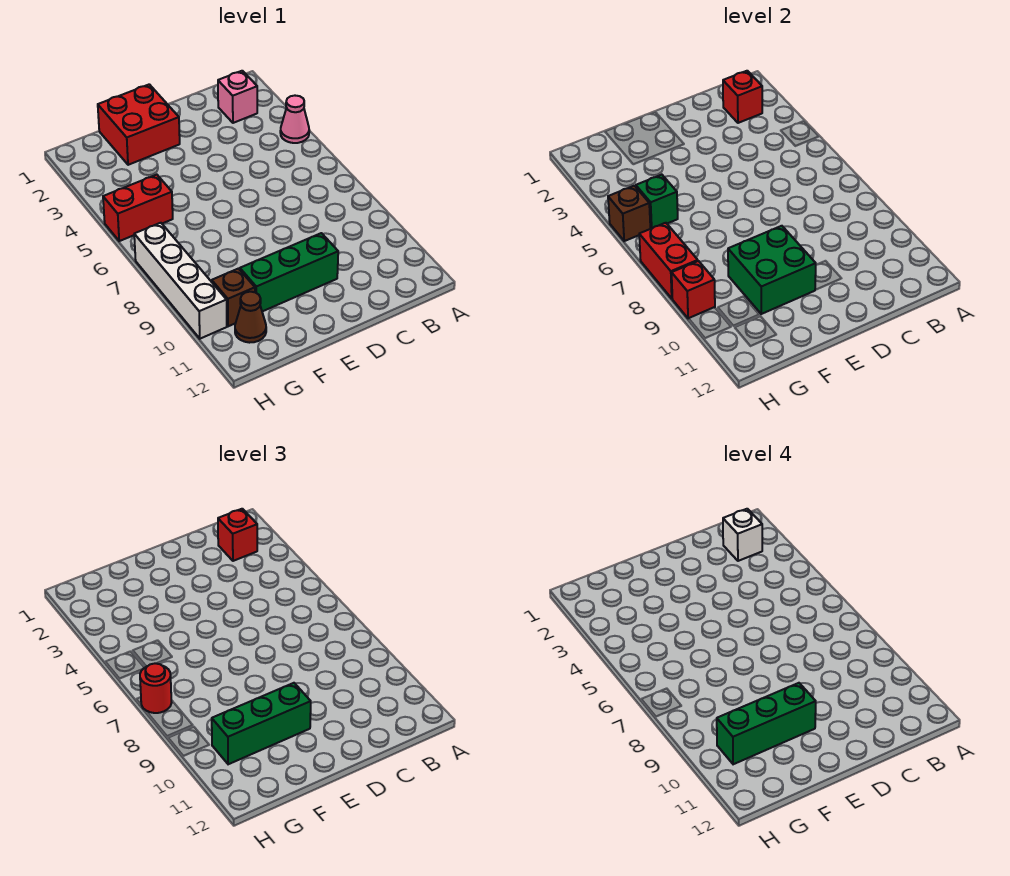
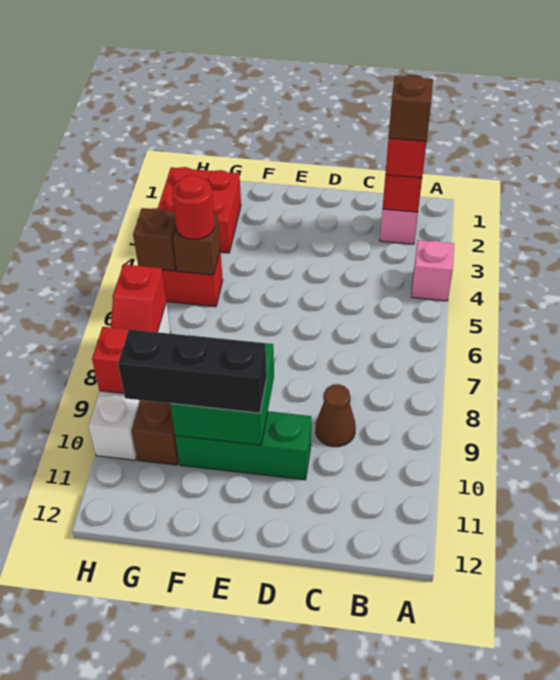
pink 1x1 cone [280,96,309,143] -> pink 1x1 brick [412,240,454,301]
white 1x1 brick [723,509,762,561] -> brown 1x1 brick [389,75,433,141]
red 2x2 brick [98,84,180,165] -> red 2x2 brick moved to [158,167,241,253]
green 1x3 brick [212,683,311,764] -> black 1x3 brick [118,329,267,413]
green 1x3 brick [717,683,816,764] -> none
green 1x1 brick [636,175,678,229] -> brown 1x1 brick [173,215,220,275]
brown 1x1 cone [235,292,266,343] -> brown 1x1 cone moved to [316,384,356,447]
red 1x2 brick [639,223,698,299] -> red 1x2 slope [111,264,166,332]
red 1x1 round brick [140,663,171,713] -> red 1x1 round brick moved to [172,175,214,239]

